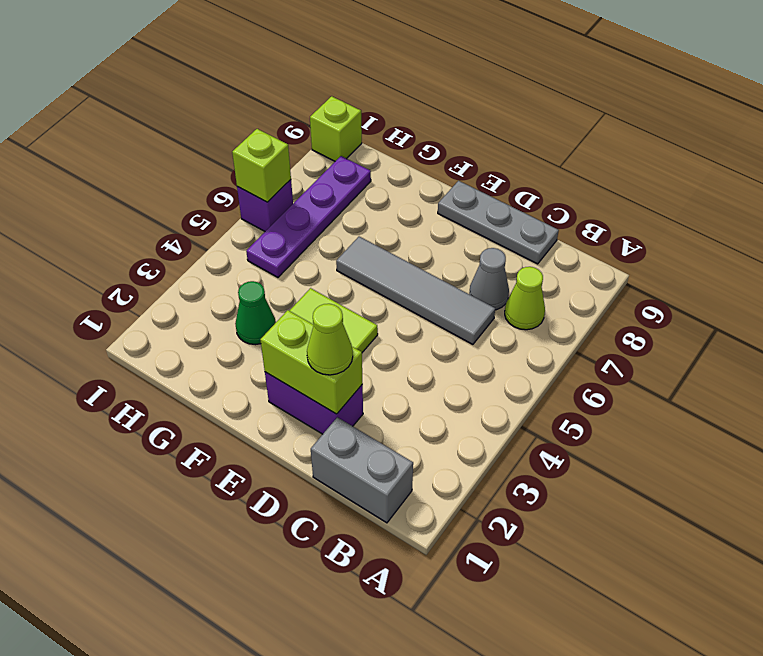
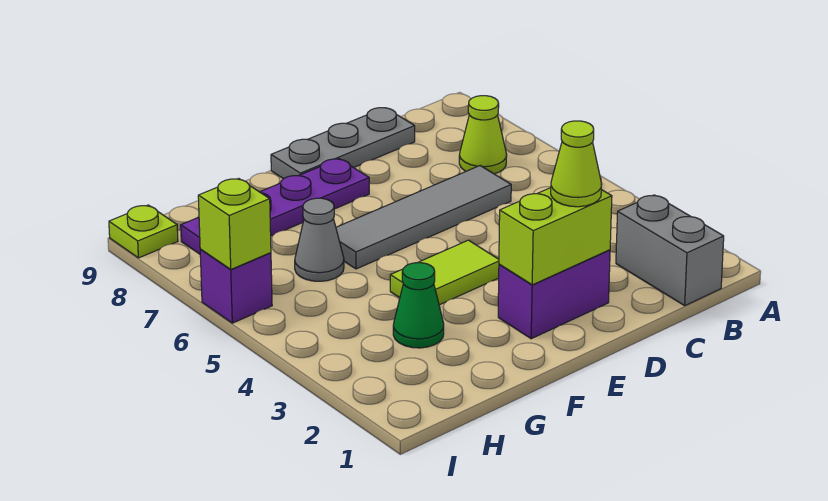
grey 1x2 brick [311,417,413,523] -> grey 1x2 brick turned to [616,195,724,306]
grey 1x1 cone [469,248,509,310] -> grey 1x1 cone moved to [295,198,344,281]
purple 1x4 plate [246,156,371,277] -> purple 1x4 plate turned to [181,159,369,254]
lime 1x1 brick [310,96,362,161] -> lime 1x1 plate [109,205,178,258]

